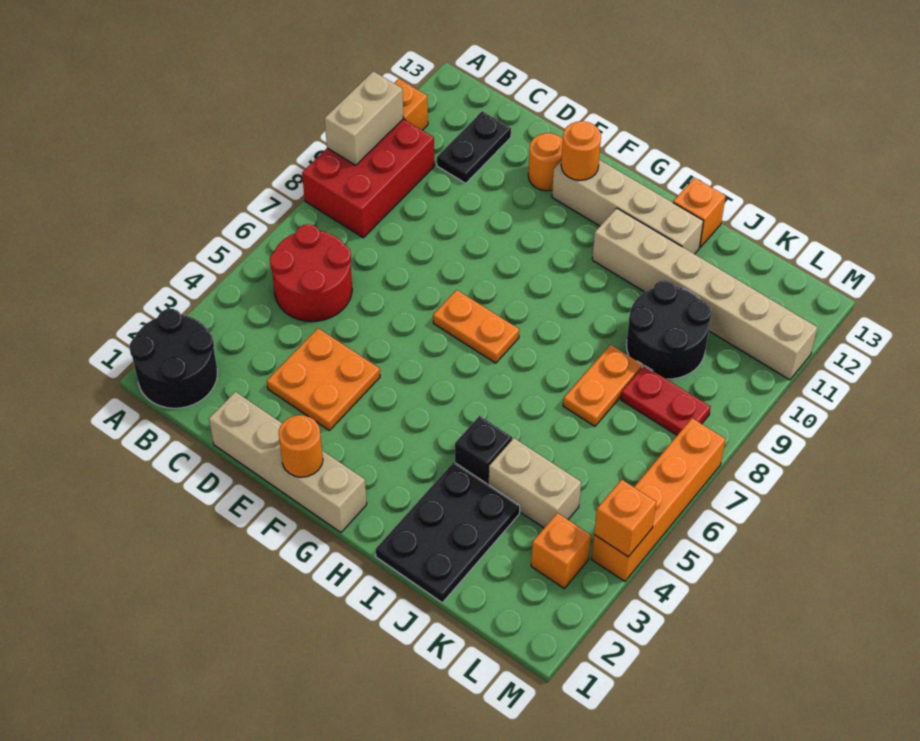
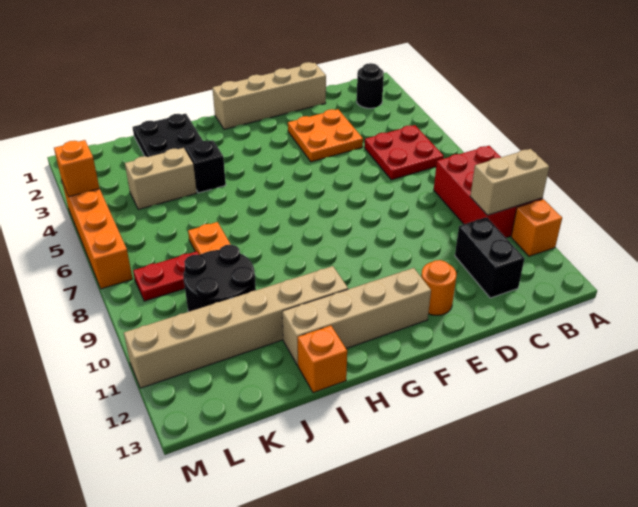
black 2x2 round brick [129,309,217,408] -> black 1x1 round brick [357,63,384,108]
tan 1x2 brick [325,71,403,165] -> tan 1x2 brick turned to [470,149,549,215]
red 2x2 round brick [270,224,352,322] -> red 2x2 plate [365,125,444,180]
black 1x2 plate [437,111,511,183] -> black 1x2 brick [455,217,524,298]
orange 1x1 round brick [279,415,323,477] -> none
orange 1x2 plate [433,290,519,363] -> none
orange 1x1 round brick [561,121,601,180] -> none
orange 1x1 brick [531,513,591,588] -> none

